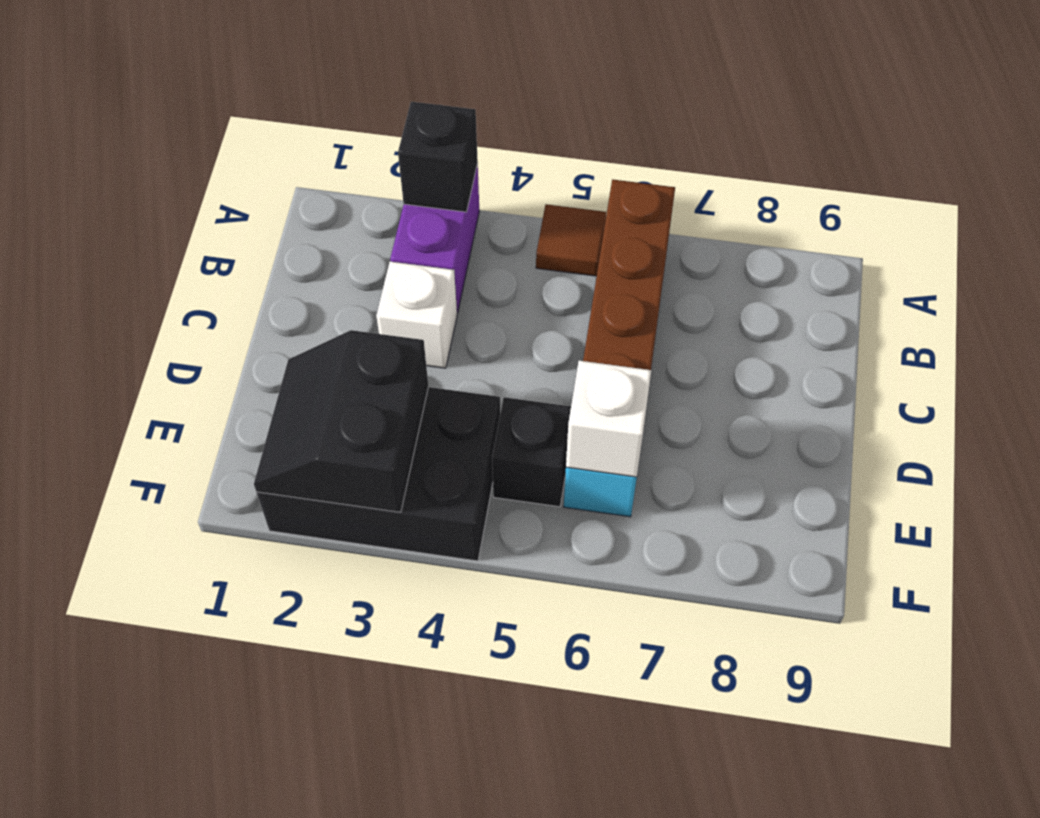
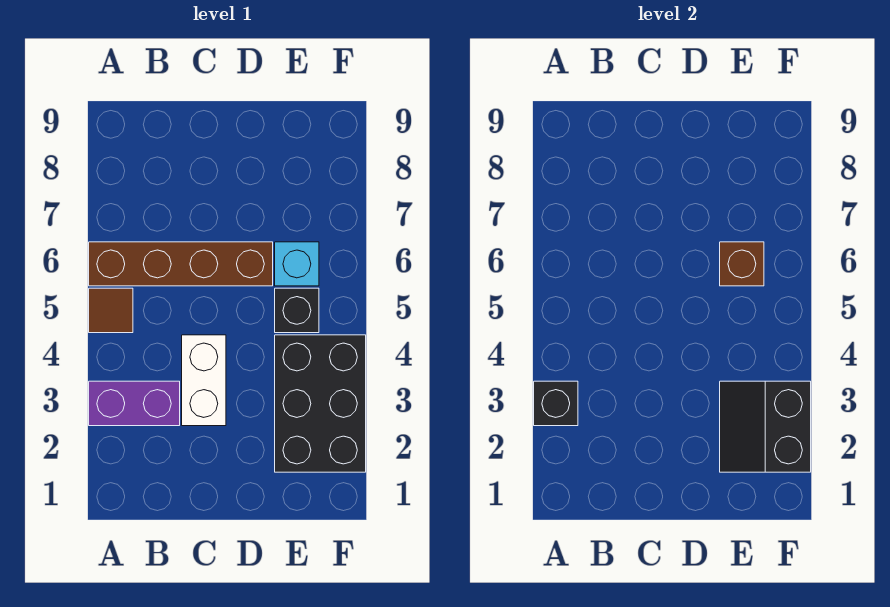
white 1x1 brick [376,262,457,368] -> white 1x2 brick [182,335,226,426]
black 2x2 slope [254,330,428,512] -> black 2x2 slope turned to [720,381,811,472]
white 1x1 brick [566,361,651,477] -> brown 1x1 brick [720,242,764,286]

